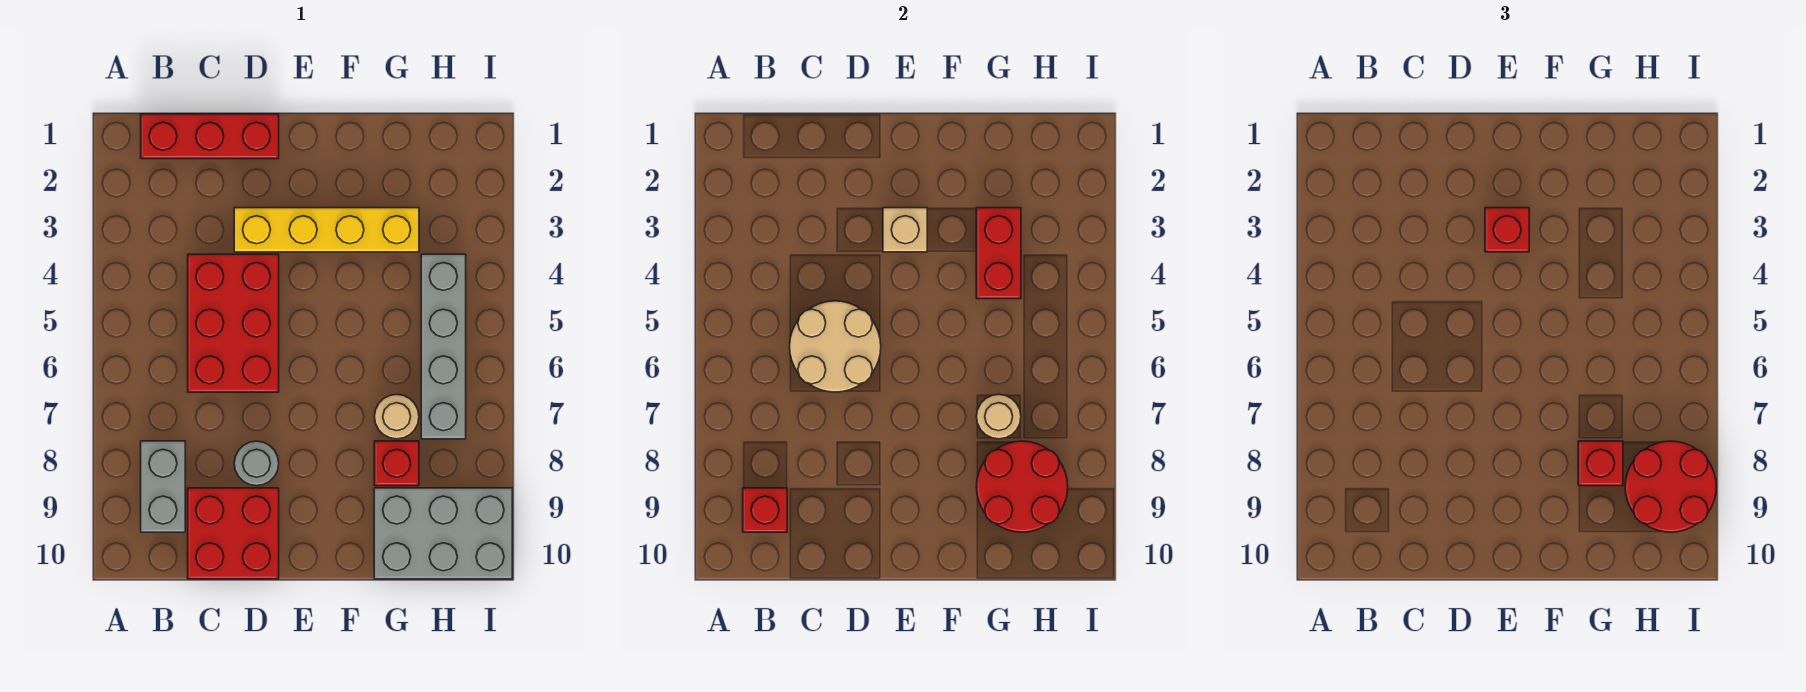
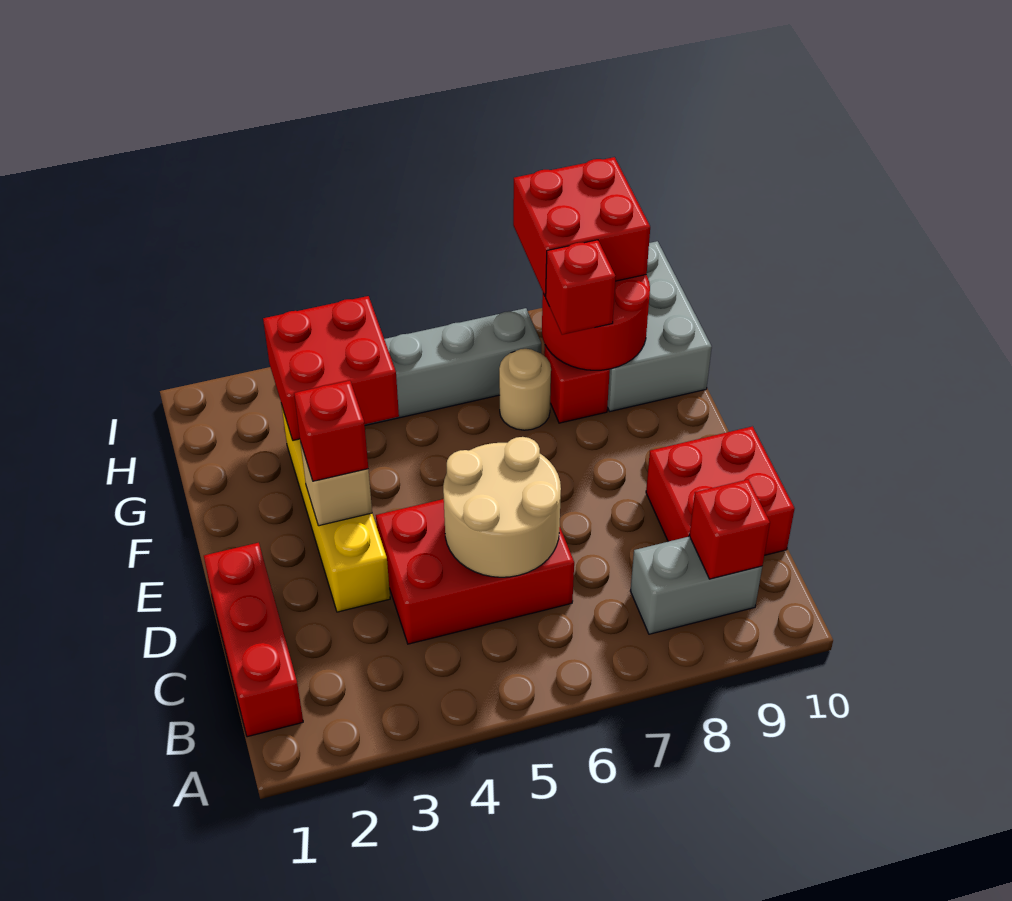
grey 1x1 round brick [234,441,279,486] -> none
red 1x2 brick [976,208,1021,299] -> red 2x2 brick [263,296,399,440]
tan 1x1 round brick [976,394,1021,439] -> none
red 2x2 round brick [1625,441,1716,532] -> red 2x2 brick [513,157,650,296]

